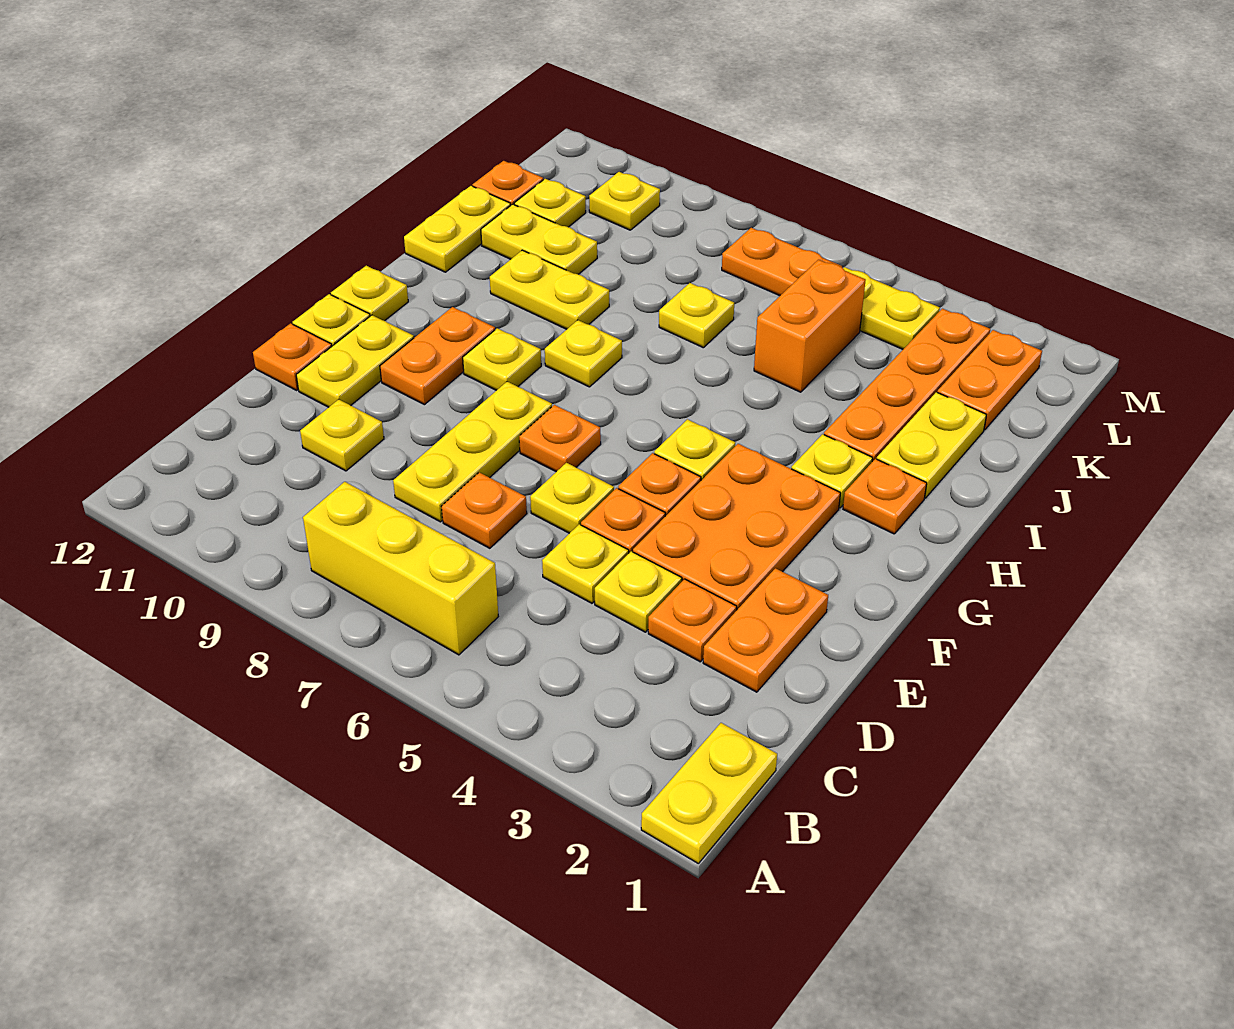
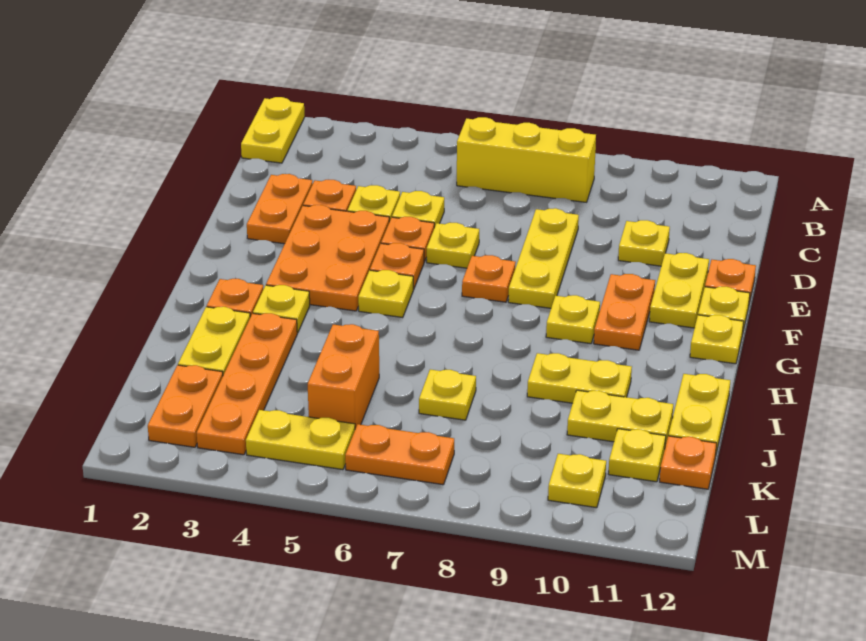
orange 1x1 plate [441,472,527,548] -> none
yellow 1x1 plate [545,320,622,387] -> none

